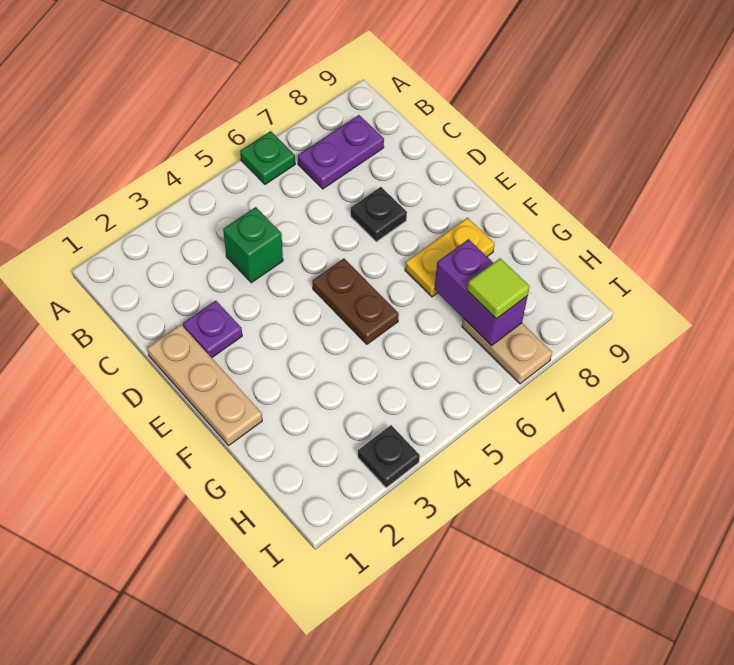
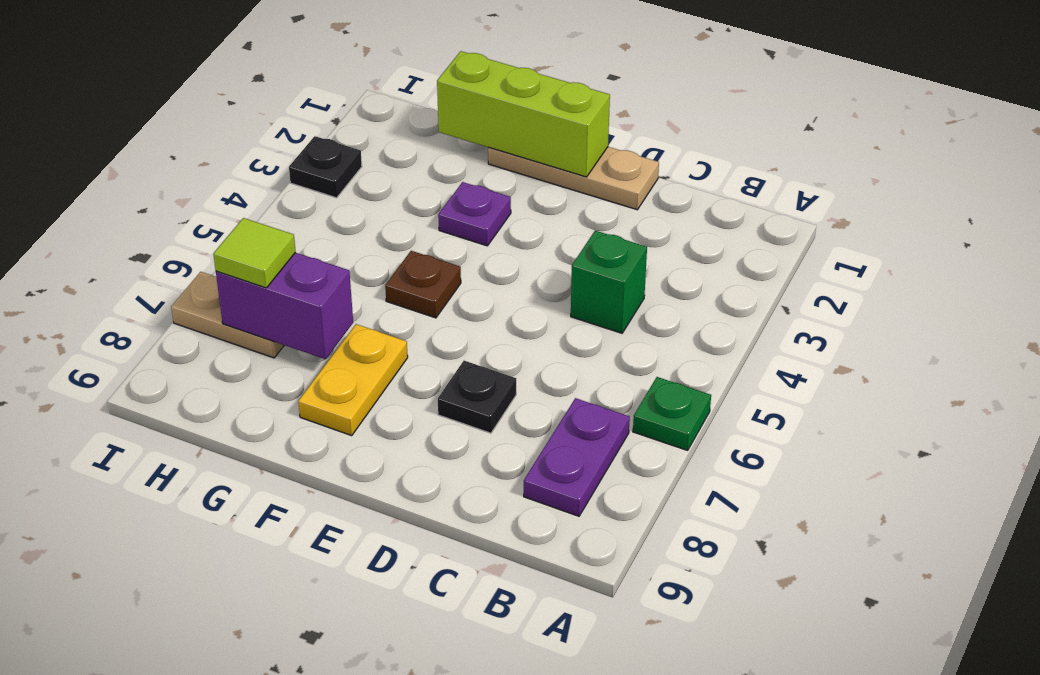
purple 1x1 plate [183,301,242,358] -> purple 1x1 plate moved to [438,182,511,246]
none -> lime 1x3 brick [437,51,610,177]
brown 1x2 plate [313,258,399,344] -> brown 1x1 plate [385,251,461,318]

